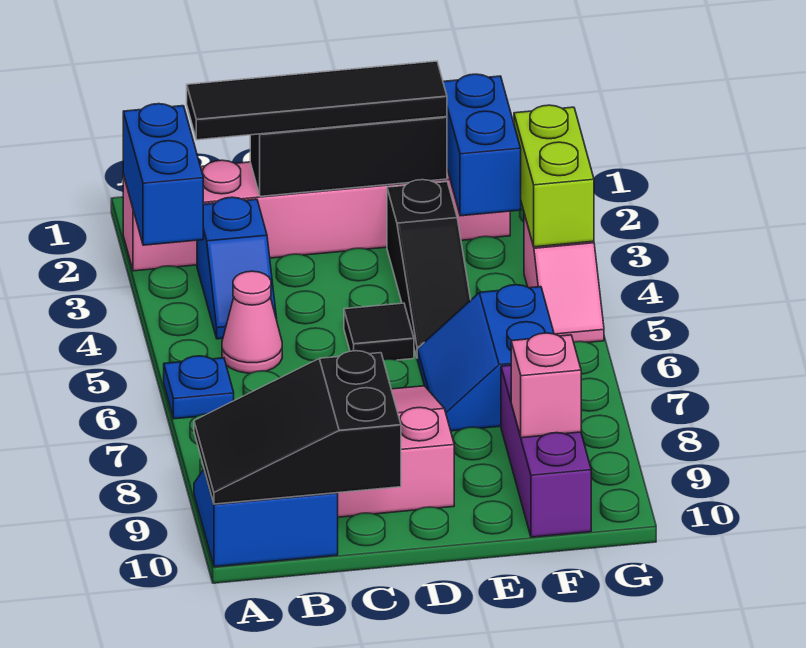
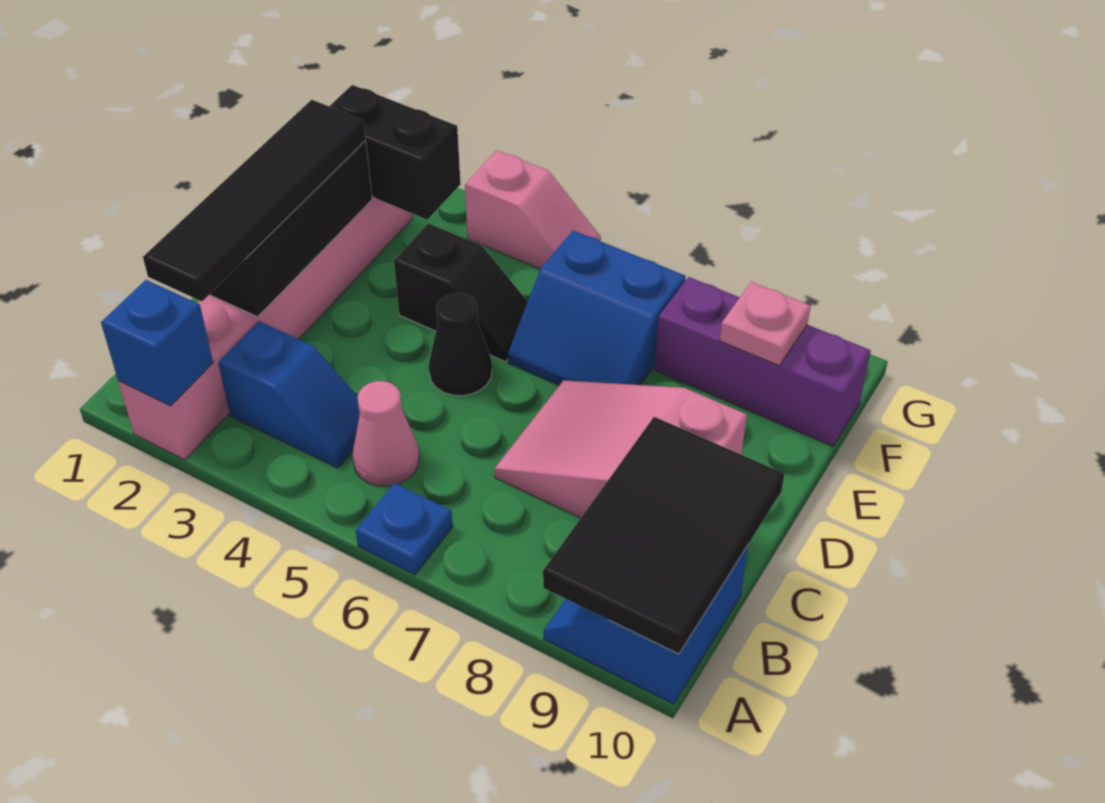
blue 1x2 brick [123,104,203,245] -> blue 1x1 brick [101,280,213,406]
black 2x3 slope [194,351,401,504] -> black 2x3 tile [543,417,784,654]
black 1x1 tile [344,303,414,360] -> black 1x1 cone [429,293,492,396]
black 1x3 slope [387,180,471,357] -> black 1x2 slope [394,224,528,362]
blue 1x2 brick [443,74,521,216] -> black 1x2 brick [329,85,461,220]
pink 1x1 brick [511,333,581,438] -> pink 1x1 plate [720,282,811,366]
lime 1x2 brick [514,105,594,247] -> none

